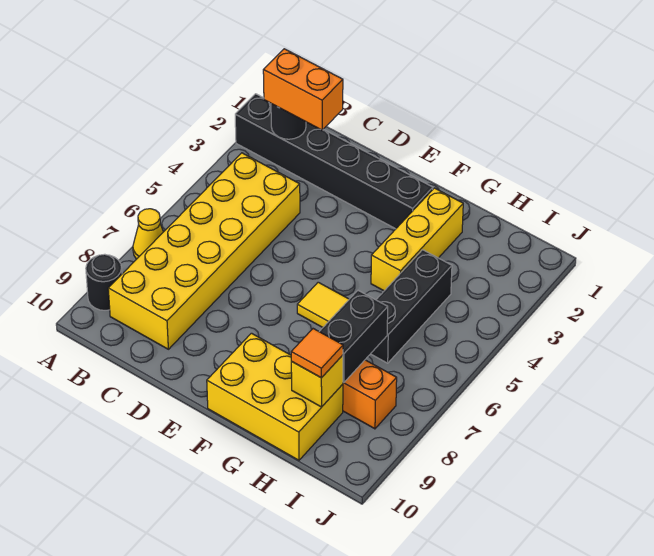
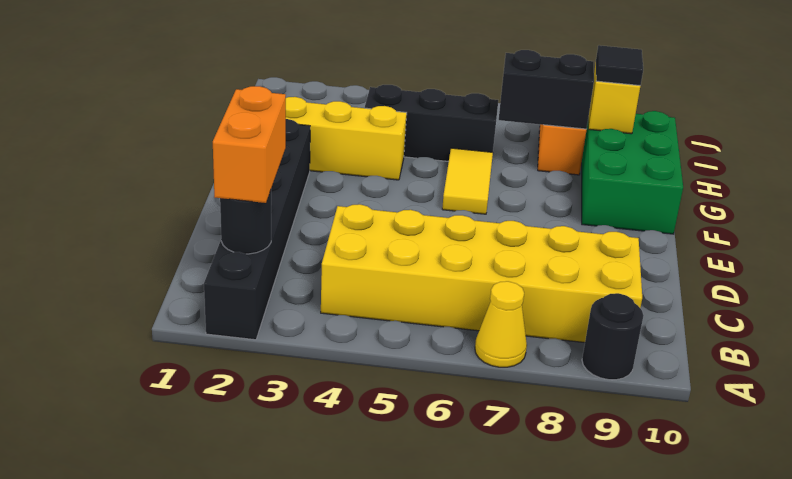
yellow 2x3 brick [207,333,343,460] -> green 2x3 brick [582,111,683,234]
orange 1x1 tile [291,329,343,378] -> black 1x1 tile [596,45,643,86]

